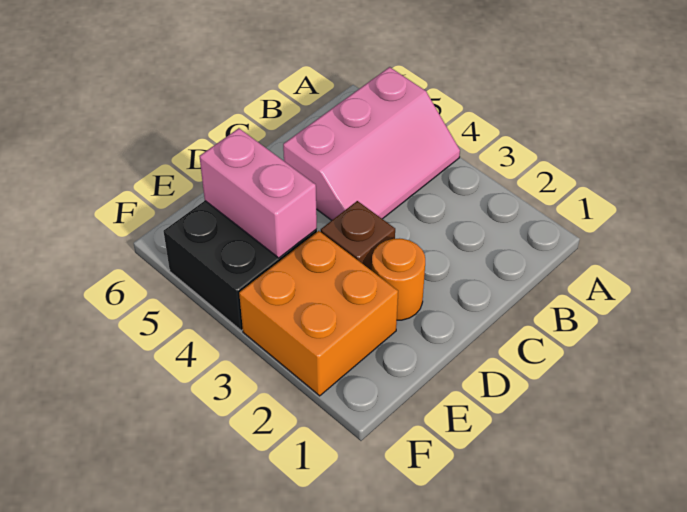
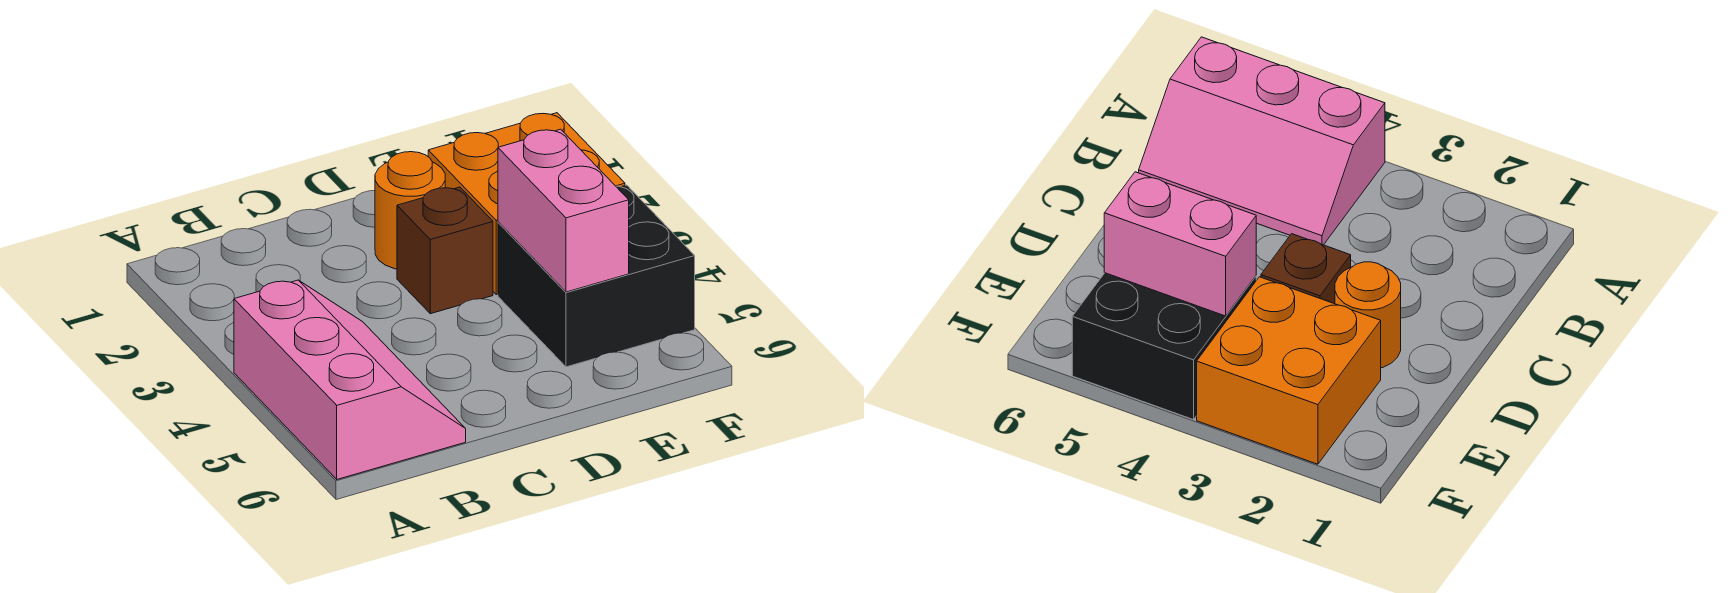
pink 2x3 slope [283,67,460,221] -> pink 2x3 slope turned to [234,280,466,479]

